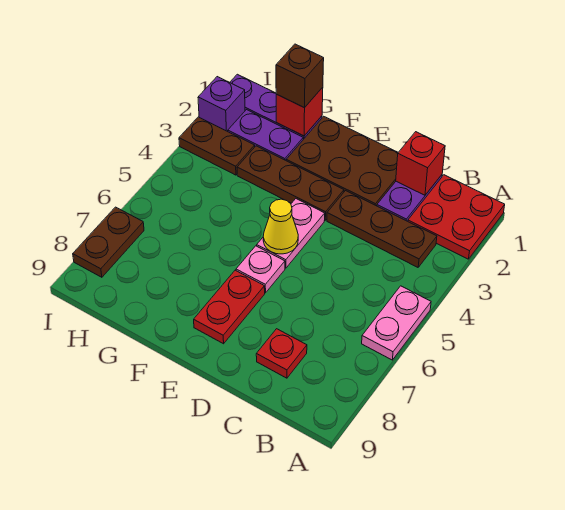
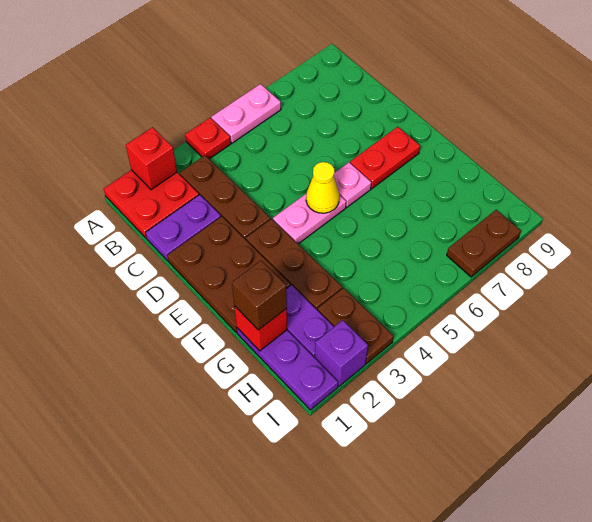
red 1x1 brick [396,132,445,195] -> red 1x1 brick moved to [126,127,177,190]
red 1x1 plate [256,329,307,378] -> red 1x1 plate moved to [185,118,231,159]

